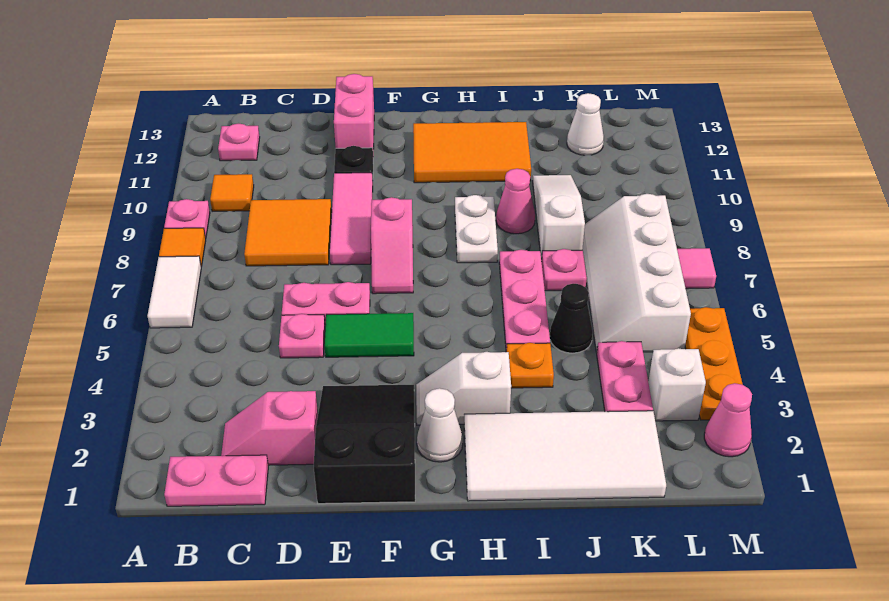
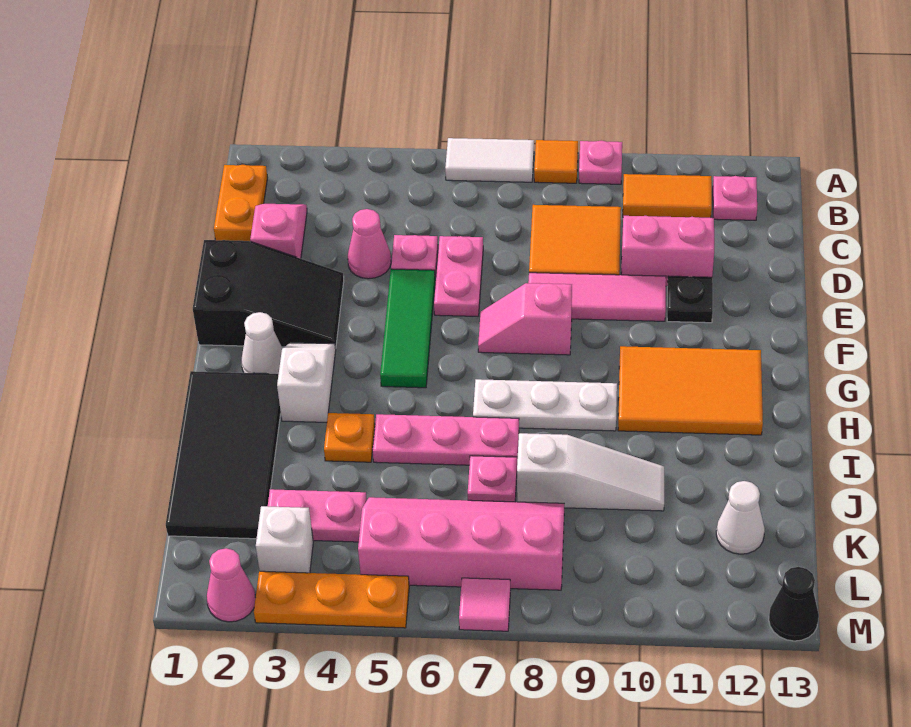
pink 1x2 plate [164,455,268,506] -> orange 1x2 plate [214,165,268,241]
orange 1x1 tile [210,174,254,212] -> orange 1x2 tile [623,174,712,218]
green 1x2 tile [325,313,414,357] -> green 1x3 tile [380,269,435,388]
pink 1x2 brick [334,74,374,149] -> pink 1x2 brick moved to [621,216,714,286]
orange 2x3 tile [413,122,531,183] -> orange 2x3 tile turned to [618,346,763,435]
white 2x4 tile [464,411,666,501] -> black 2x4 tile [166,371,281,539]
white 1x2 plate [455,195,498,263] -> white 1x3 plate [473,379,617,431]
pink 1x1 cone [496,169,535,234] -> pink 1x1 cone moved to [348,209,391,279]
black 1x1 cone [550,284,593,353] -> black 1x1 cone moved to [769,567,819,641]
white 2x4 slope [582,194,691,353] -> pink 2x4 slope [358,497,564,590]

